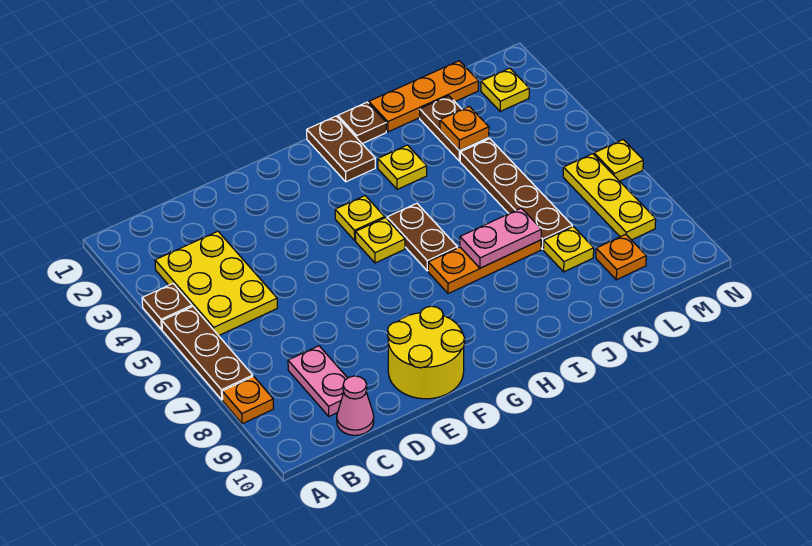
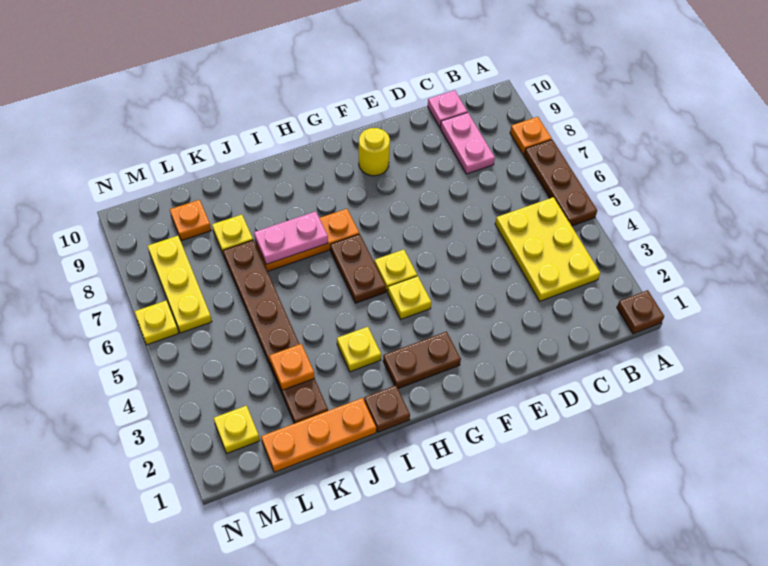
brown 1x1 plate [142,284,192,330] -> brown 1x1 plate moved to [617,290,664,334]
pink 1x1 cone [337,376,374,435] -> pink 1x1 plate [428,90,467,128]
yellow 2x2 round brick [388,306,465,399] -> yellow 1x1 round brick [359,128,390,176]
brown 1x2 plate [307,116,375,182] -> brown 1x2 plate turned to [383,332,461,389]

